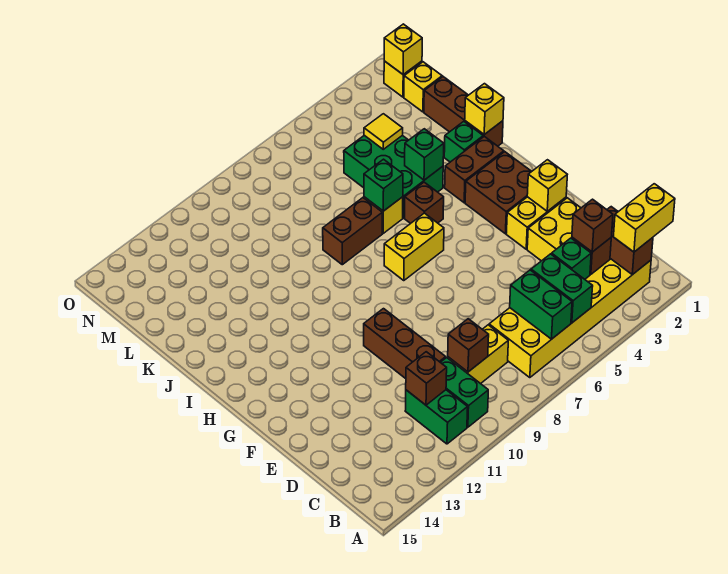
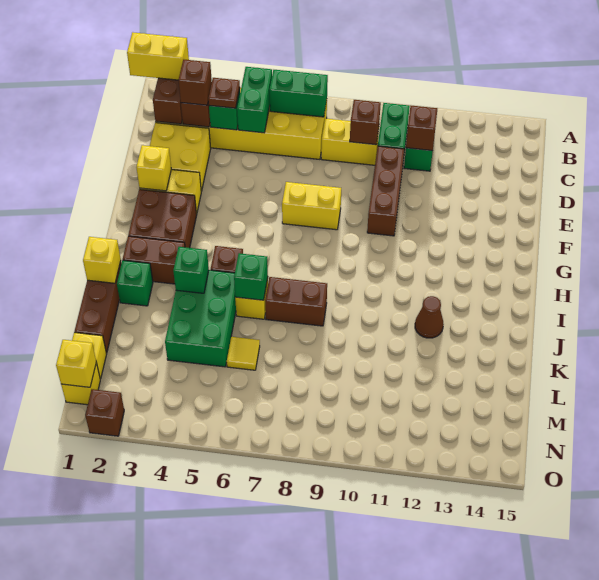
green 1x2 brick [510,270,572,339] -> green 1x2 brick turned to [269,70,328,117]
none -> brown 1x1 plate [208,78,240,108]
yellow 1x2 brick [384,213,444,281] -> yellow 1x2 brick moved to [282,182,341,230]
none -> brown 1x1 cone [415,296,444,338]
yellow 1x1 tile [364,114,403,149] -> yellow 1x1 tile moved to [227,337,260,370]
none -> brown 1x1 brick [85,389,124,436]

